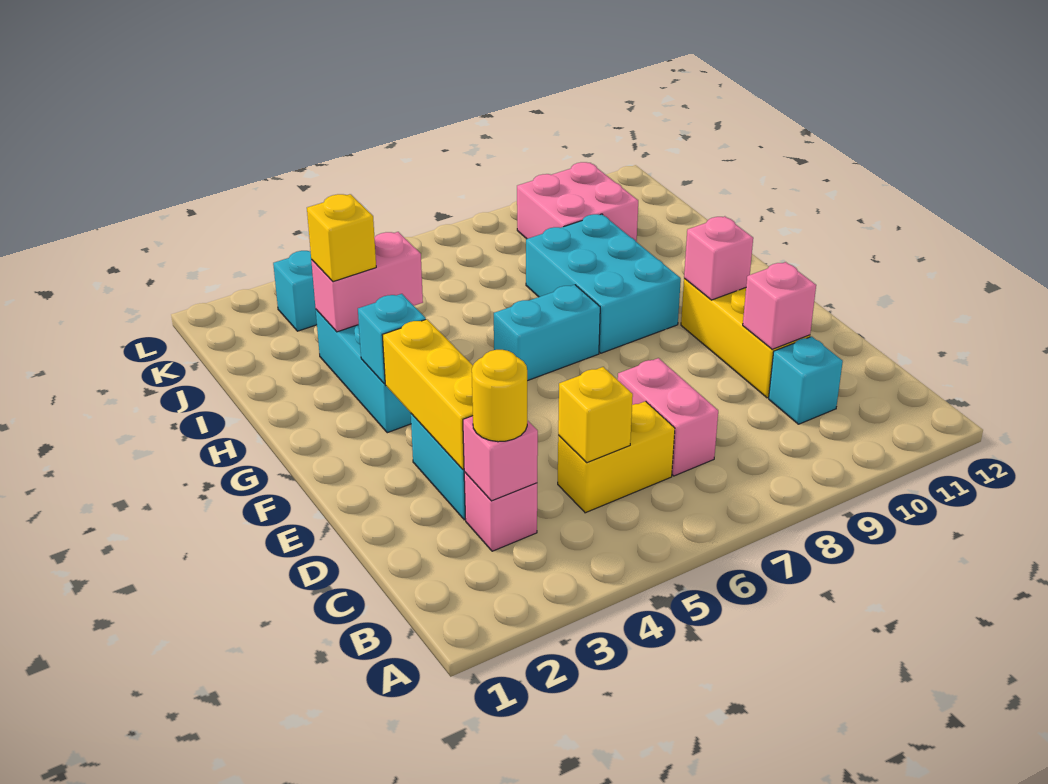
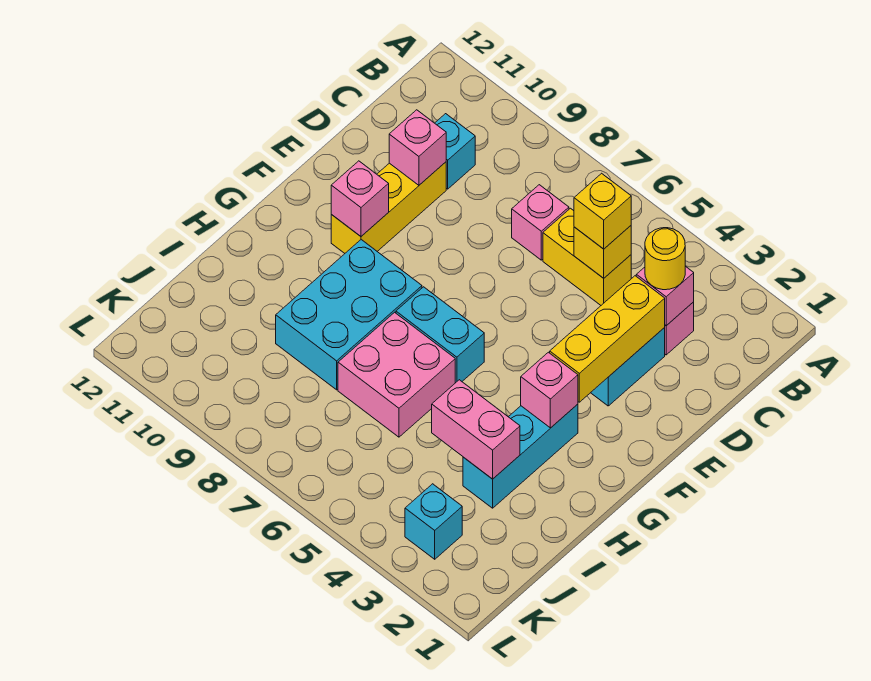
pink 1x2 brick [618,358,718,476] -> pink 1x1 brick [512,185,569,260]
cyan 1x1 brick [358,294,426,384] -> pink 1x1 brick [521,352,578,428]
yellow 1x1 brick [307,194,376,282] -> yellow 1x1 brick moved to [574,173,631,249]
pink 2x2 brick [517,162,638,242] -> pink 2x2 brick moved to [338,312,455,437]

